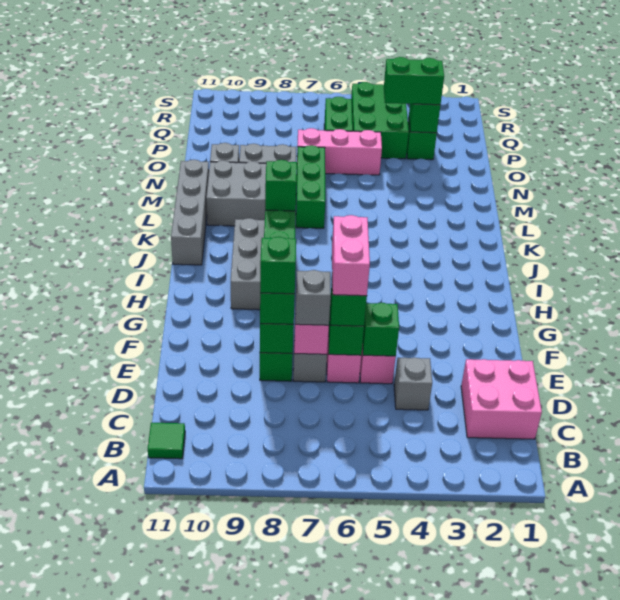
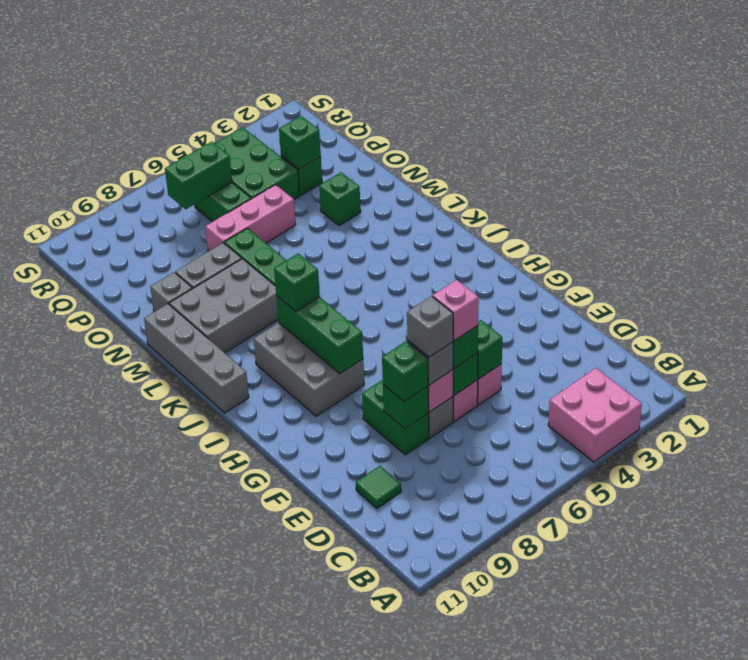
green 1x1 tile [148,423,185,459] -> green 1x1 tile moved to [356,466,401,509]
pink 2x2 brick [461,359,542,439] -> pink 2x2 brick moved to [548,368,642,462]
grey 1x1 brick [394,358,432,410] -> grey 1x1 brick moved to [407,296,453,357]
pink 1x2 brick [332,215,370,296] -> pink 1x1 brick [433,280,479,341]
green 1x1 brick [260,237,296,294] -> green 1x1 brick moved to [319,172,361,226]
green 1x2 brick [384,57,444,105] -> green 1x2 brick moved to [165,142,232,209]

